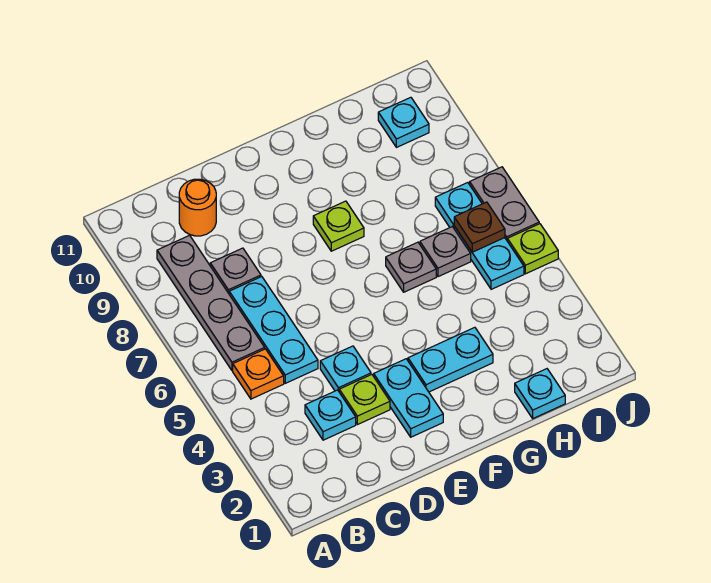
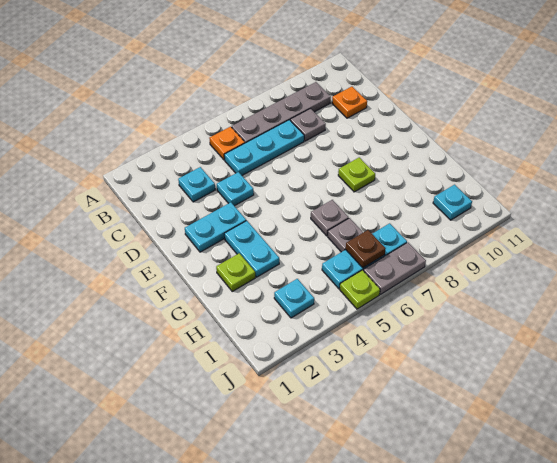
orange 1x1 round brick [179,179,216,236] -> orange 1x1 plate [332,87,367,118]
lime 1x1 plate [339,374,390,425] -> lime 1x1 plate moved to [216,253,255,291]
cyan 1x1 plate [515,369,565,418] -> cyan 1x1 plate moved to [274,279,314,318]

